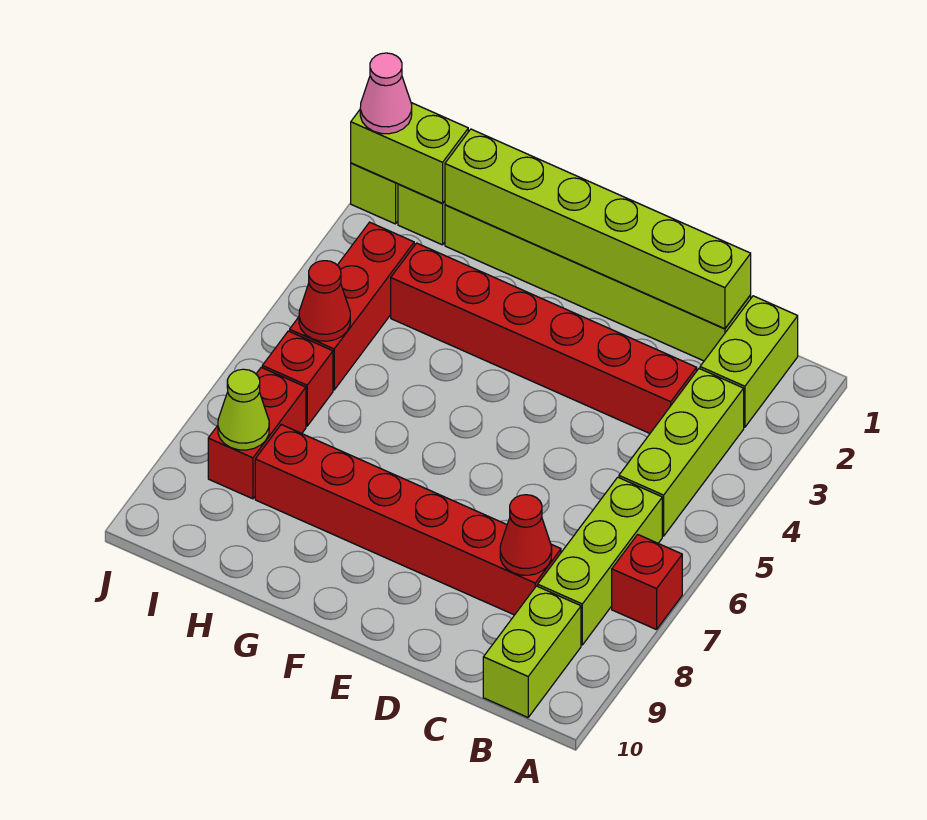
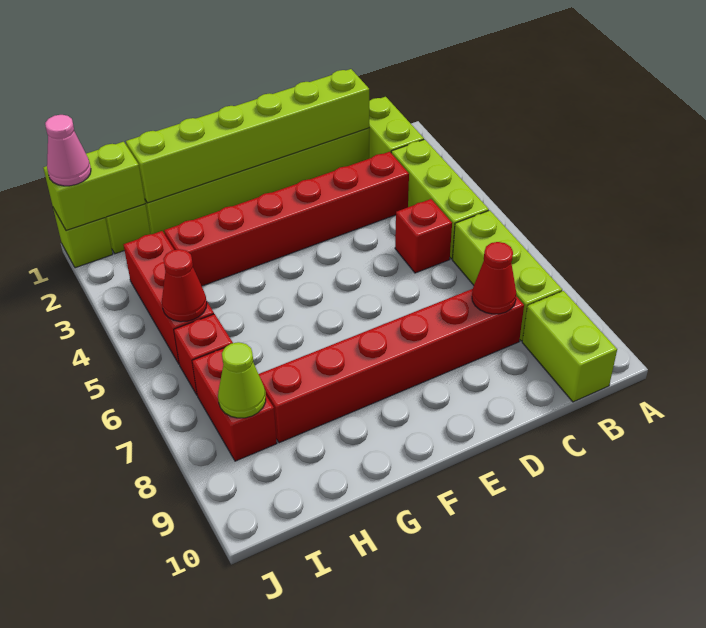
red 1x1 brick [612,534,682,630] -> red 1x1 brick moved to [395,199,452,273]

